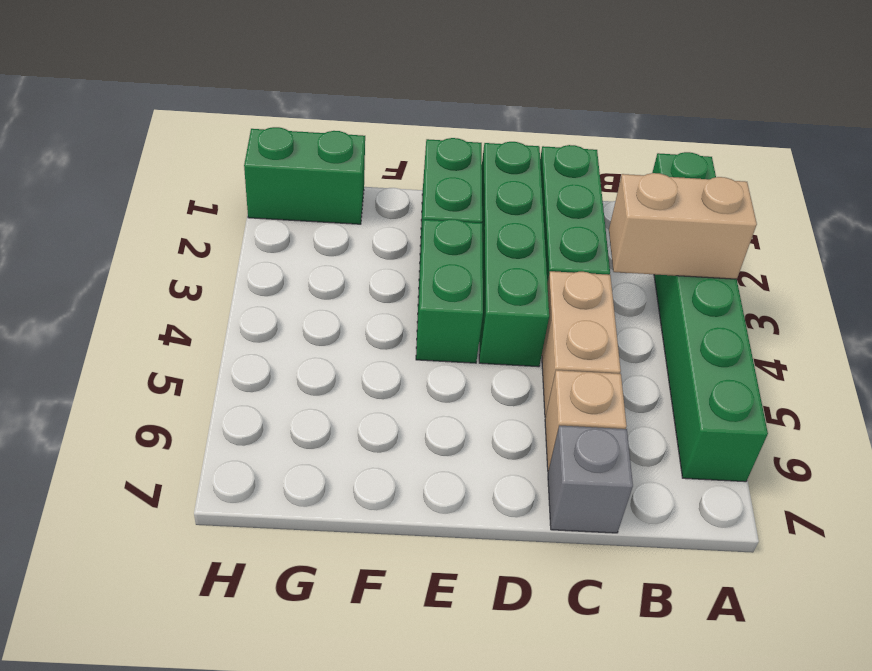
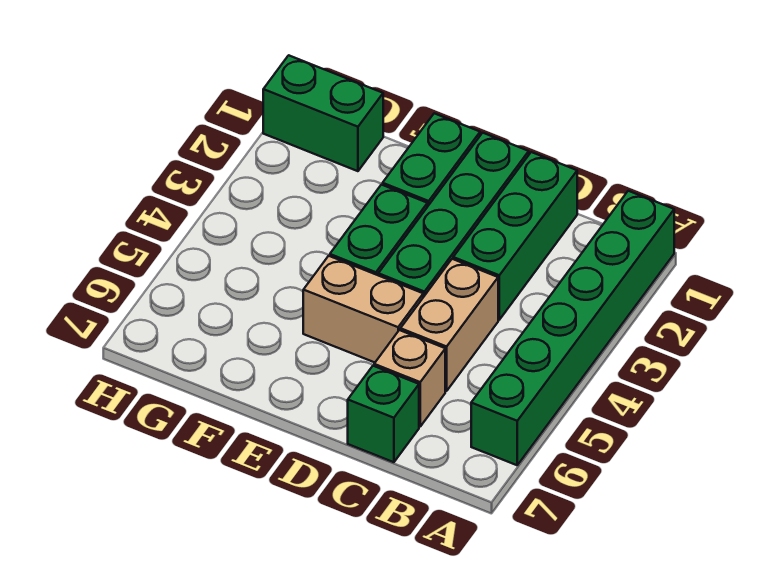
tan 1x2 brick [609,173,757,279] -> tan 1x2 brick moved to [303,256,423,362]
grey 1x1 brick [548,425,633,533] -> green 1x1 brick [348,366,419,462]

